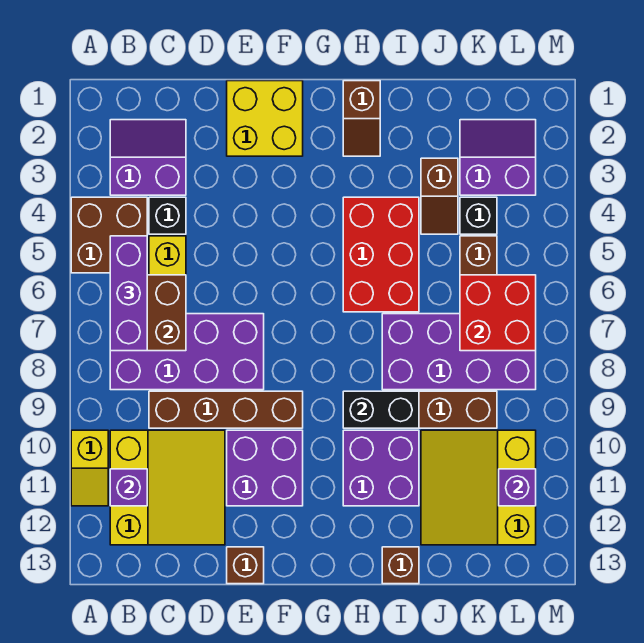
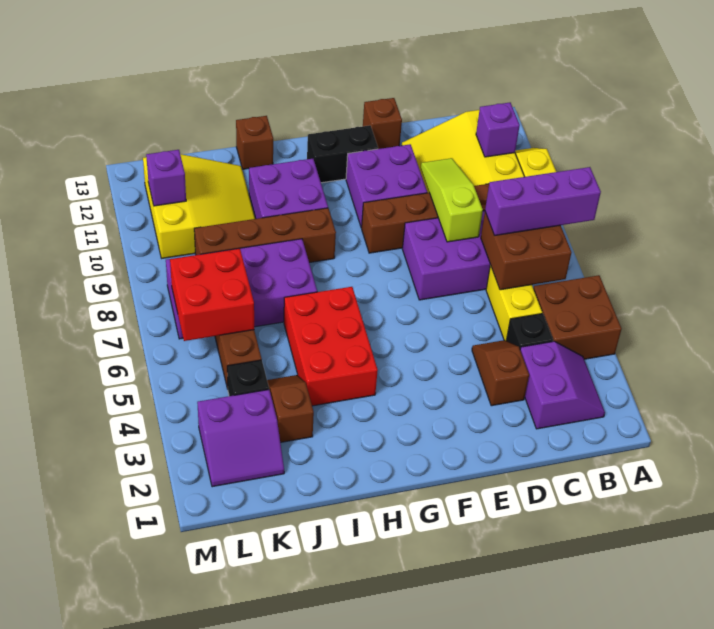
purple 2x2 slope [110,120,186,195] -> purple 2x2 slope turned to [520,341,605,429]
purple 1x3 brick [110,236,147,351] -> purple 1x3 brick turned to [485,167,601,236]
none -> lime 1x3 slope [421,158,483,242]
yellow 2x2 brick [227,81,303,156] -> none
brown 1x2 slope [343,81,380,156] -> brown 1x2 slope moved to [472,340,529,406]
black 1x2 brick [343,391,419,428] -> black 1x2 brick moved to [307,125,378,183]

